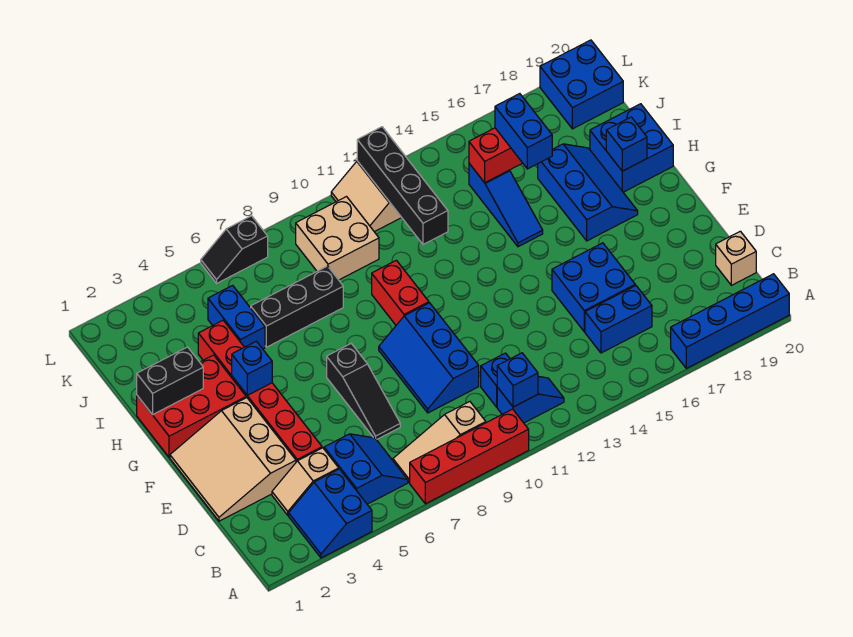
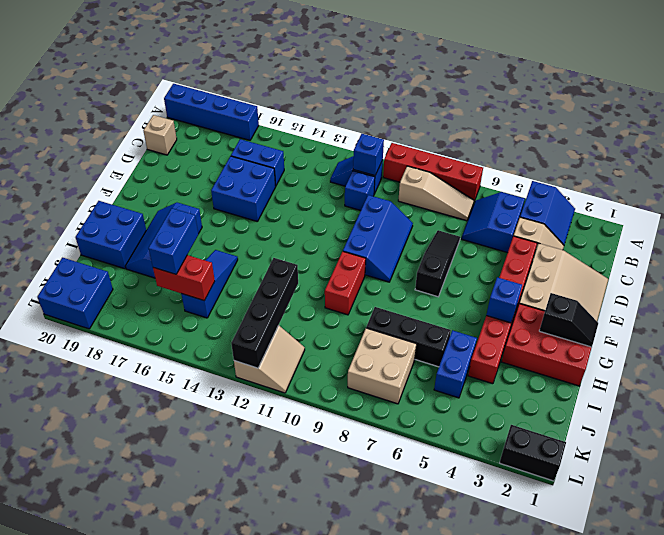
black 1x2 brick [137,347,203,415] -> black 1x2 brick moved to [500,425,566,481]
blue 1x1 brick [606,117,647,171] -> none
tan 2x2 brick [296,197,379,280] -> tan 2x2 brick moved to [348,328,416,404]
black 1x2 slope [201,216,268,283] -> black 1x2 slope moved to [539,293,598,347]

